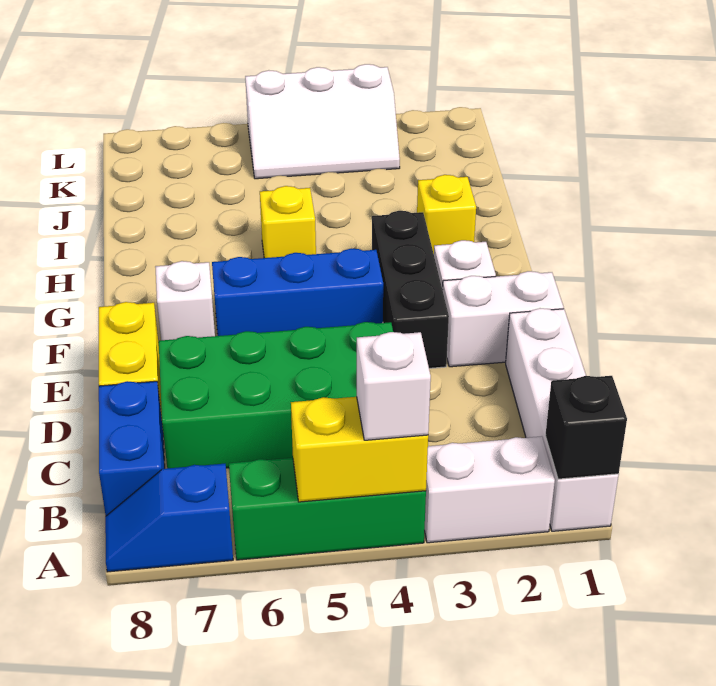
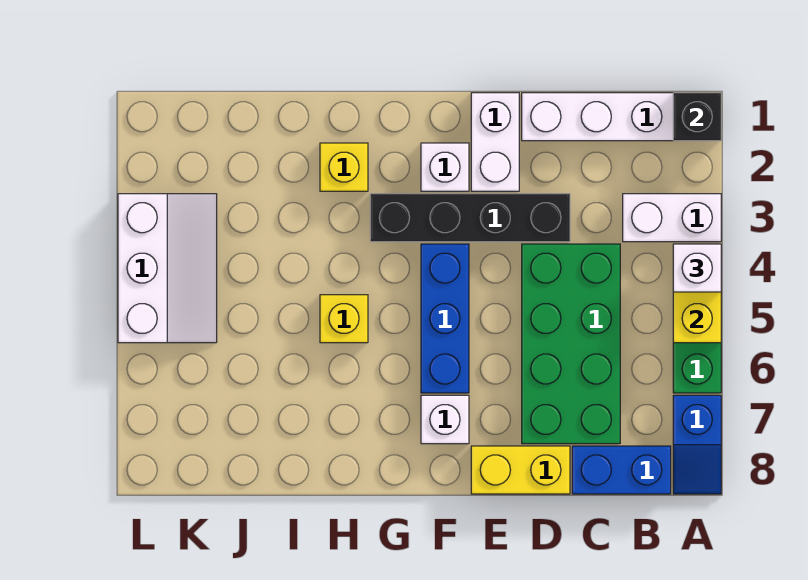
white 1x2 brick [424,436,555,543] -> white 1x2 brick turned to [623,194,721,242]
black 1x3 brick [372,211,449,368] -> black 1x4 brick [370,194,570,242]

